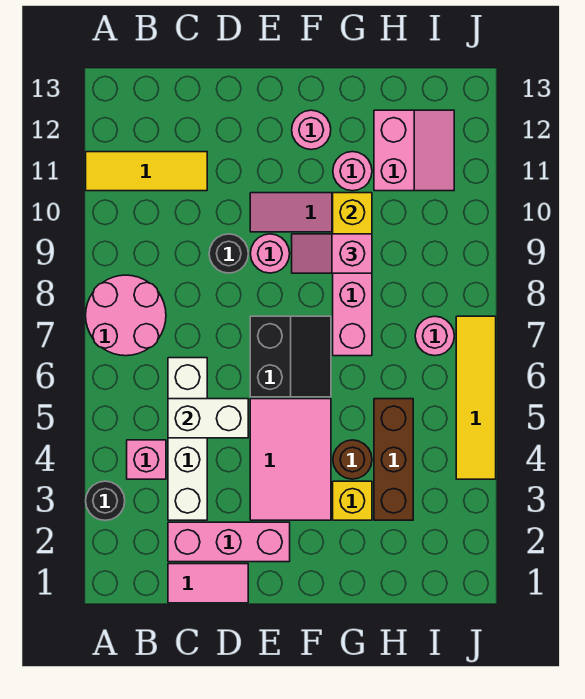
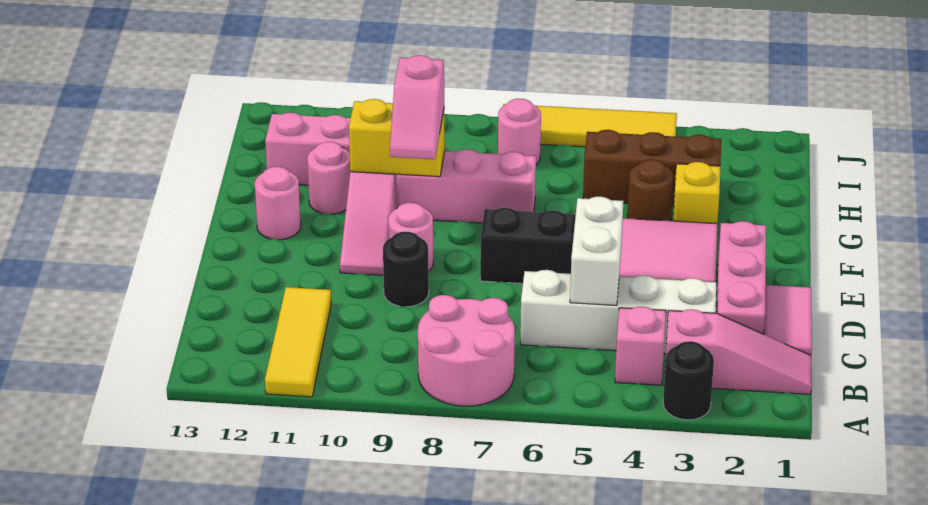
none -> pink 1x3 slope [664,309,811,394]

